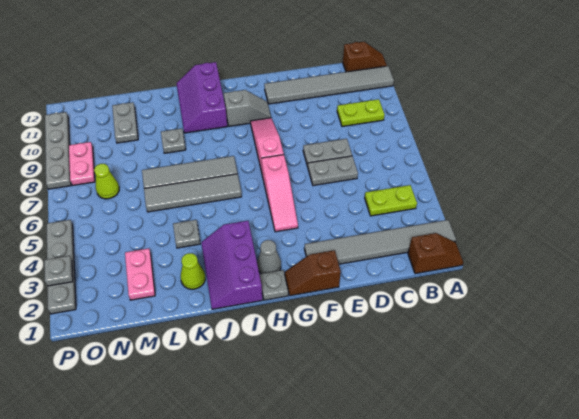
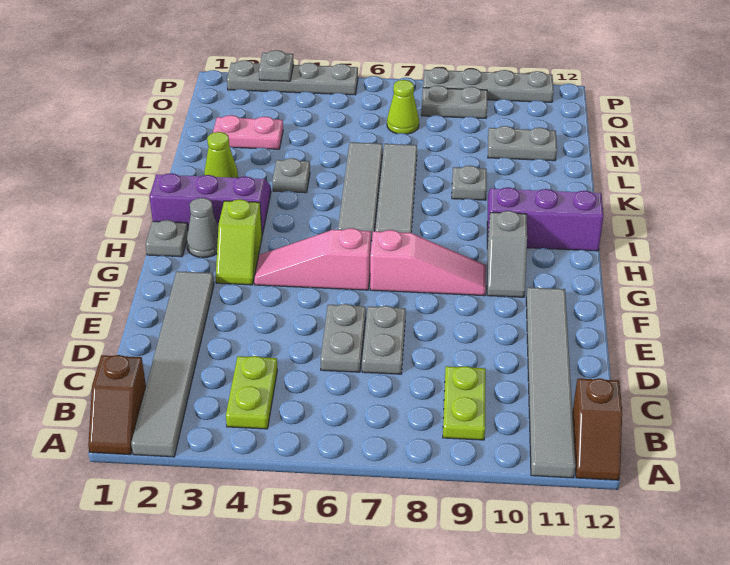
brown 1x2 slope [285,250,341,296] -> none
none -> lime 1x2 slope [216,199,262,285]
pink 1x2 plate [69,142,95,185] -> grey 1x2 plate [421,85,487,118]

